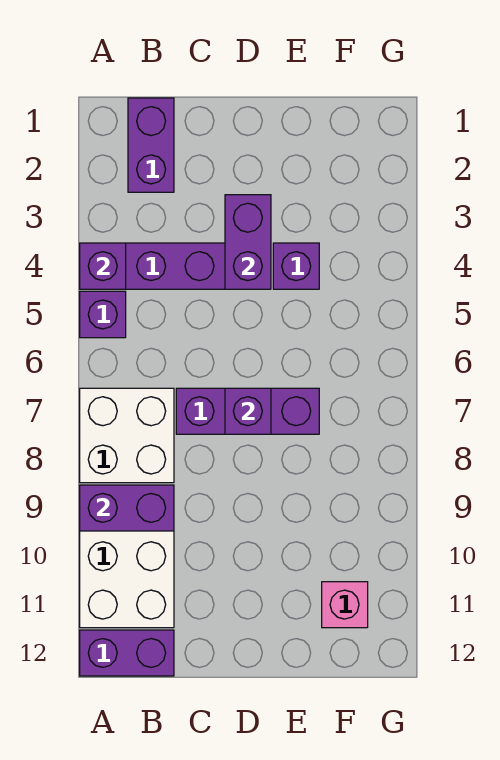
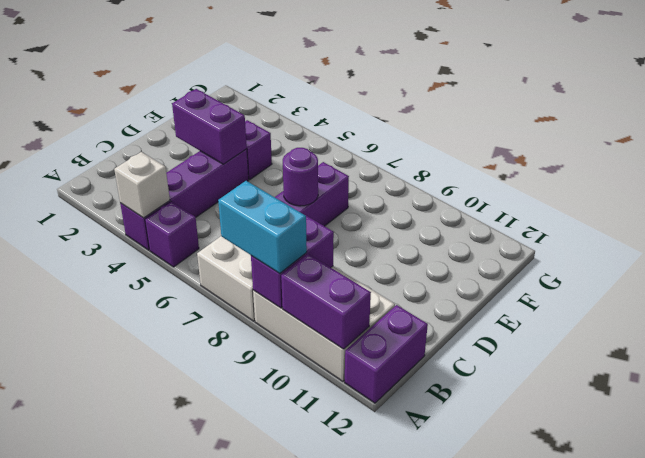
purple 1x1 brick [80,243,126,289] -> white 1x1 brick [114,152,170,218]
none -> cyan 1x2 brick [218,181,307,273]
purple 1x2 brick [128,98,174,192] -> purple 1x2 brick moved to [281,254,371,349]
purple 1x1 brick [225,388,271,434] -> purple 1x1 round brick [283,148,318,206]
pink 1x1 brick [322,582,368,628] -> none

